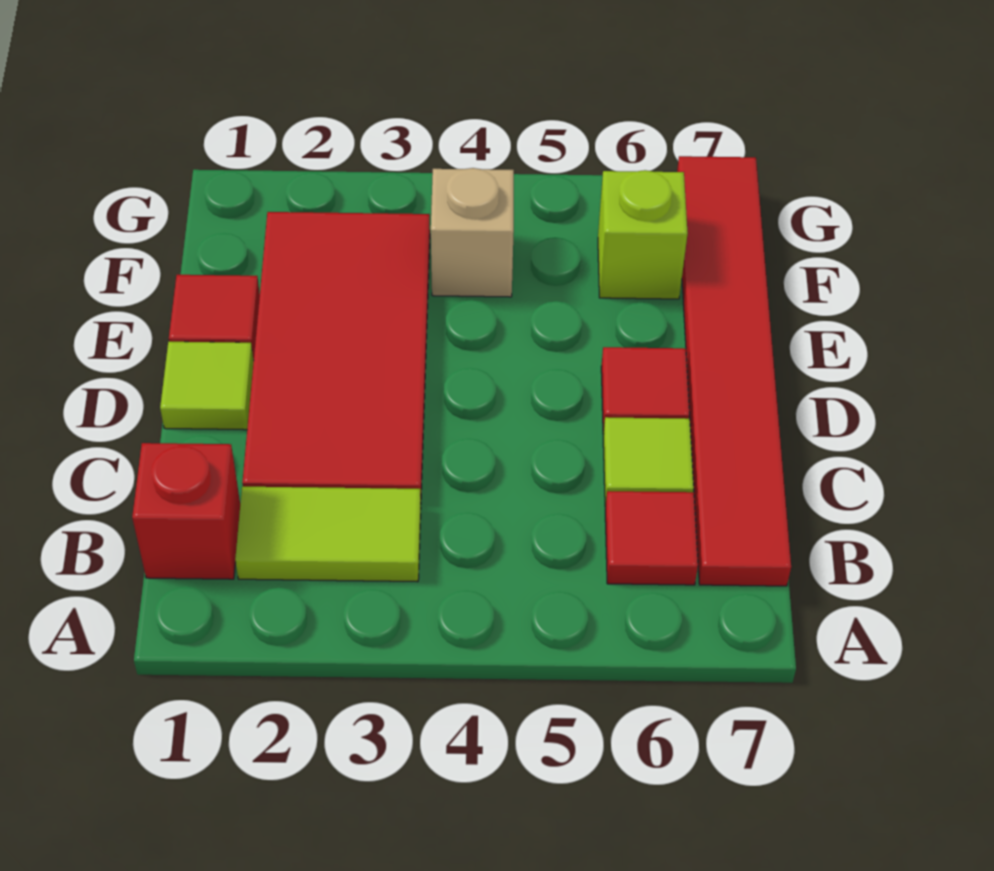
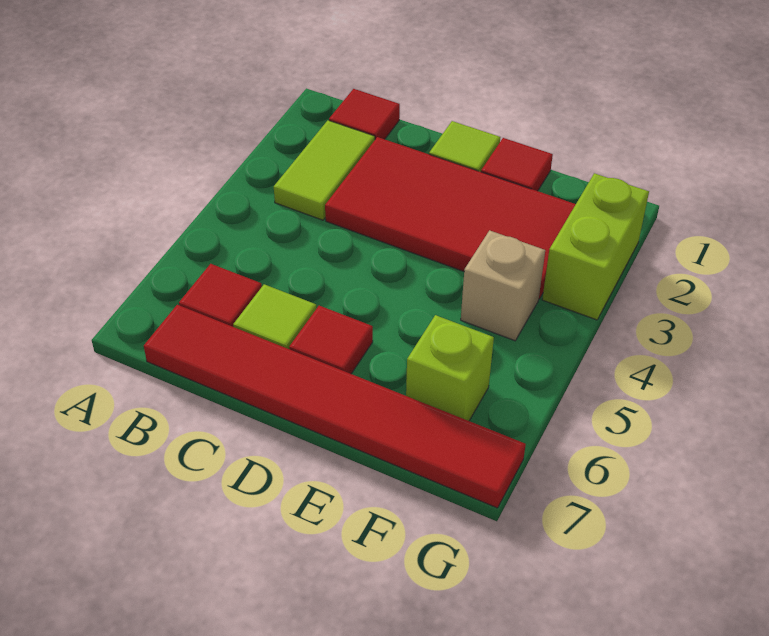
red 1x1 brick [132,443,240,579] -> red 1x1 tile [329,89,400,139]
none -> lime 1x2 brick [542,173,649,320]

